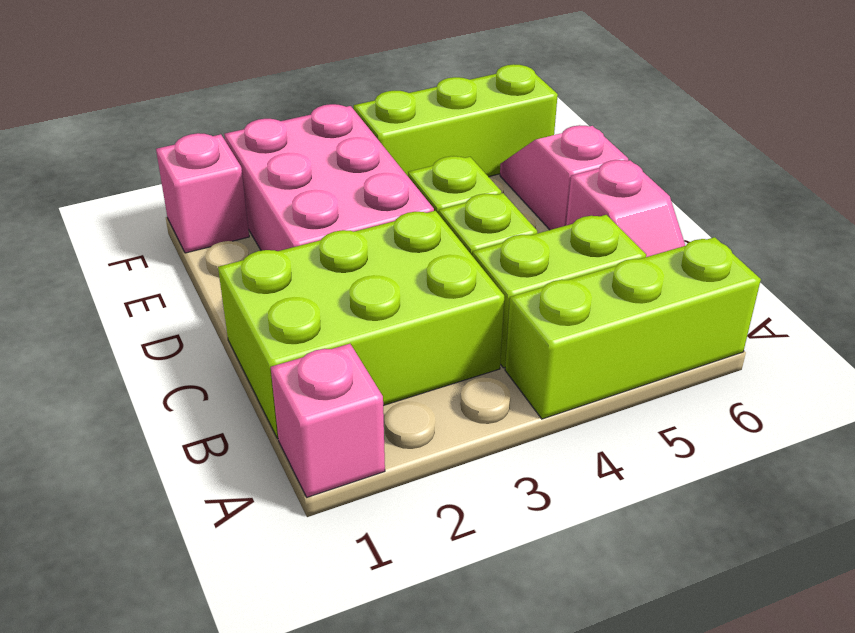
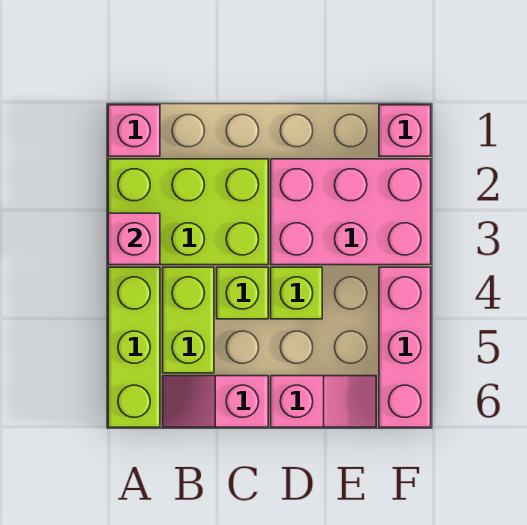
none -> pink 1x1 brick [108,213,160,265]
lime 2x3 brick [218,211,504,439] -> lime 2x3 brick turned to [108,159,268,265]
lime 1x3 brick [354,64,558,177] -> pink 1x3 brick [379,267,431,427]

